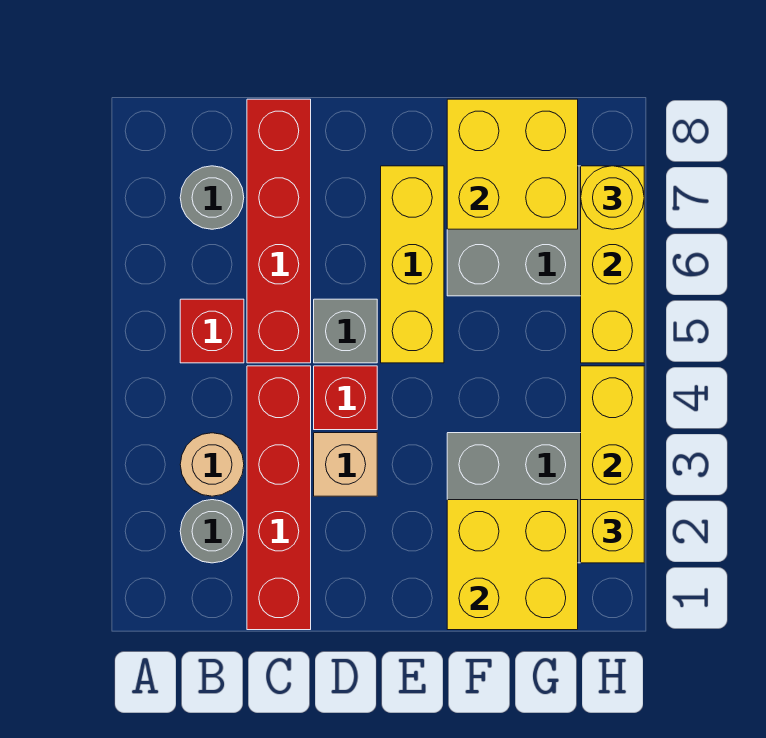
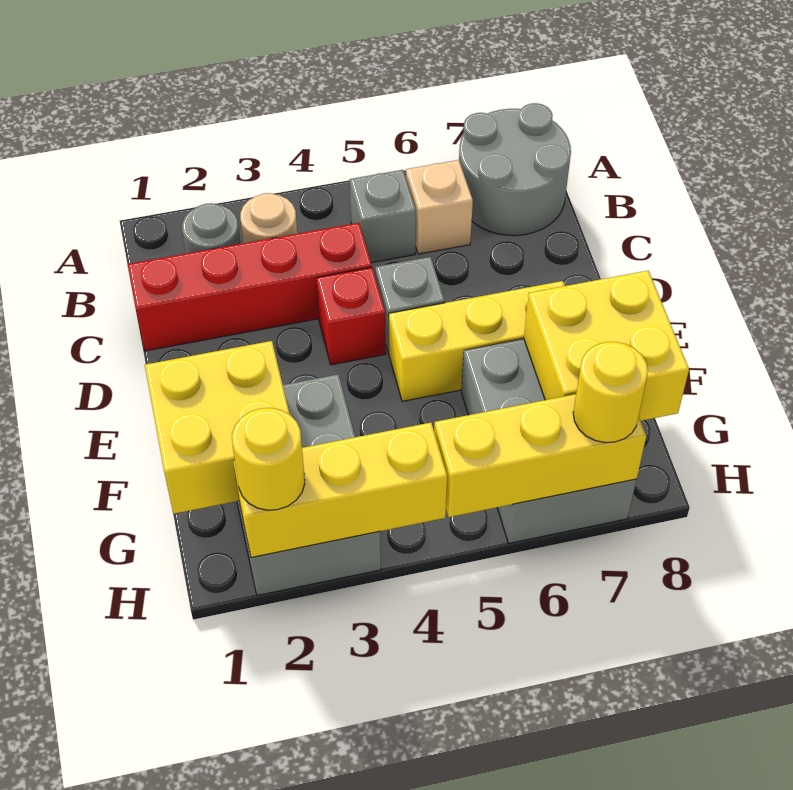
red 1x1 brick [180,299,244,363] -> grey 1x1 brick [350,170,416,263]
grey 1x1 round brick [180,166,244,229] -> grey 2x2 round brick [459,103,571,236]
red 1x4 brick [247,99,311,363] -> none
tan 1x1 brick [314,433,377,496] -> tan 1x1 brick moved to [406,160,473,254]
yellow 1x1 brick [581,500,644,563] -> yellow 1x1 round brick [232,408,305,510]

